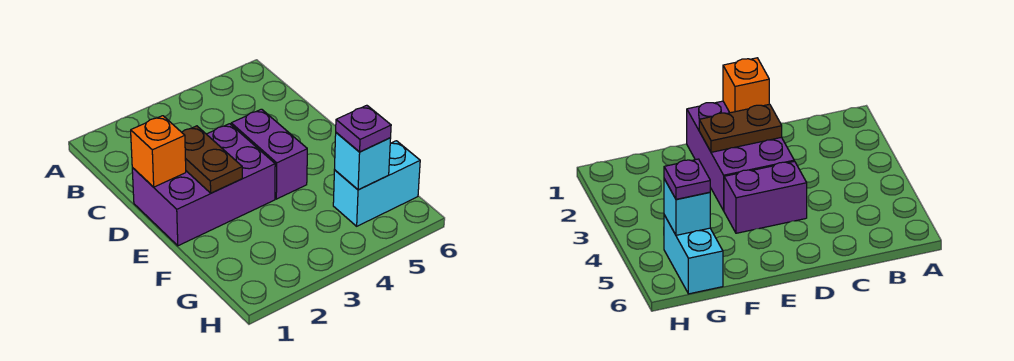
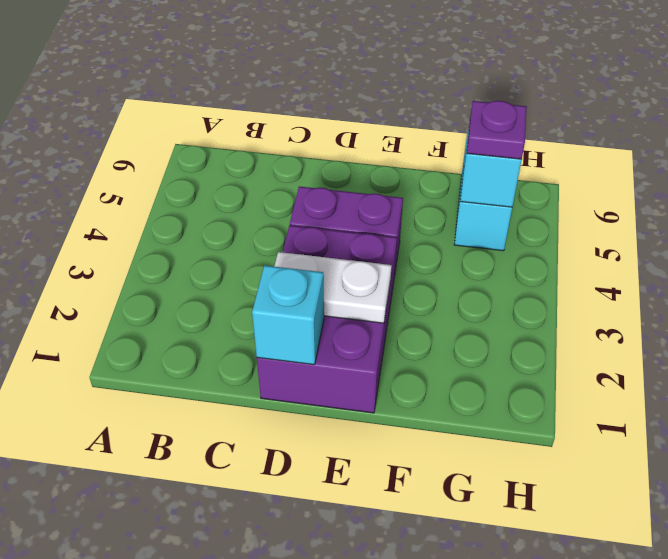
orange 1x1 brick [131,116,186,187] -> cyan 1x1 brick [252,265,324,365]
brown 1x2 plate [182,126,242,193] -> white 1x2 plate [274,252,392,323]

